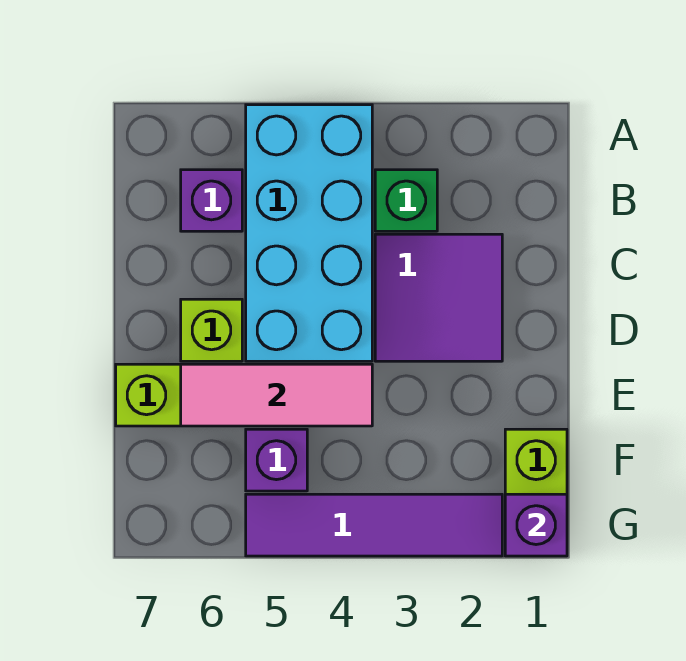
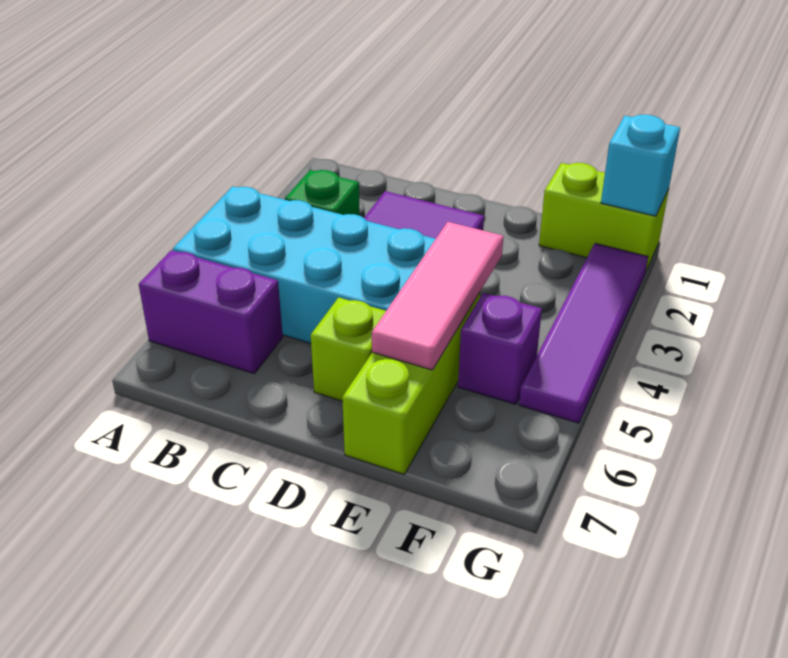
purple 1x1 brick [181,170,242,231] -> purple 1x2 brick [139,250,283,374]
purple 1x1 brick [505,494,567,556] -> cyan 1x1 brick [601,115,680,216]

